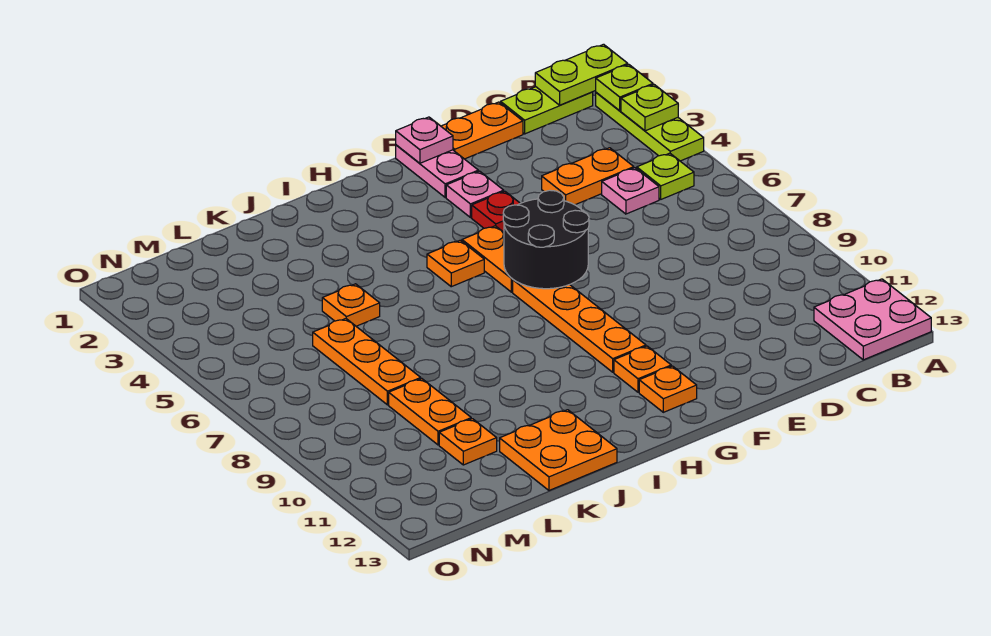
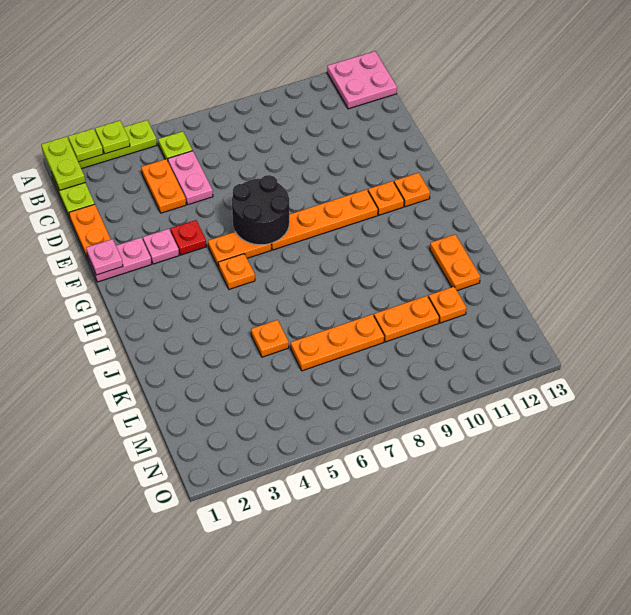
pink 1x1 plate [602,168,659,214] -> pink 1x2 plate [168,151,213,205]
orange 2x2 plate [500,410,617,490] -> orange 1x2 plate [430,234,480,291]

